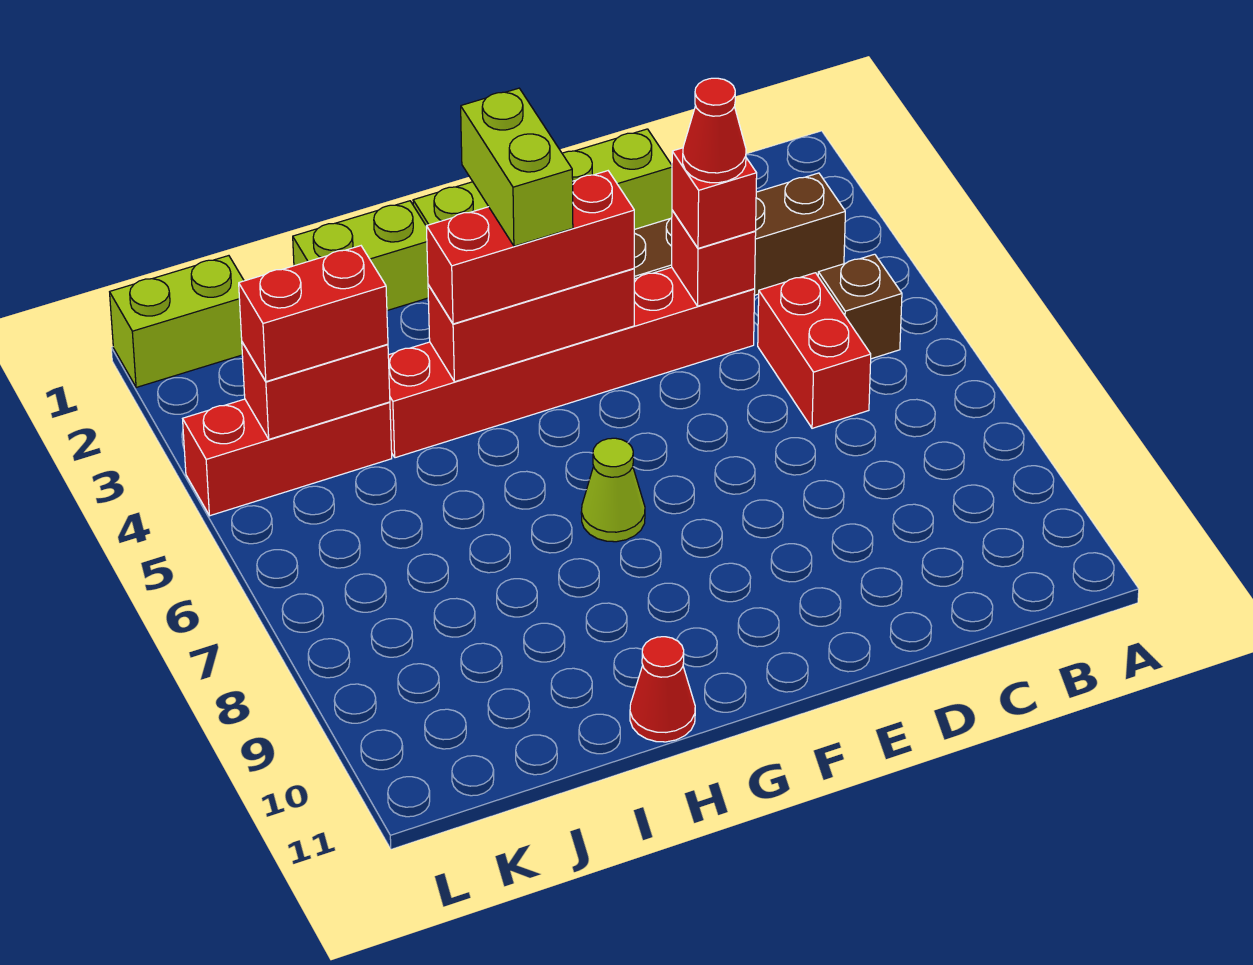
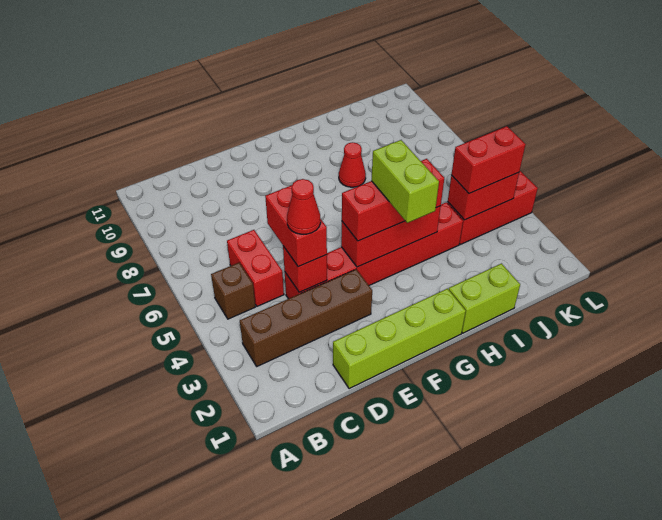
red 1x1 brick [672,148,757,248] -> red 1x2 brick [265,185,327,267]
lime 1x1 cone [581,438,645,542] -> none
red 1x1 cone [630,637,695,742] -> red 1x1 cone moved to [339,142,366,187]
lime 1x2 brick [110,256,244,387] -> none

